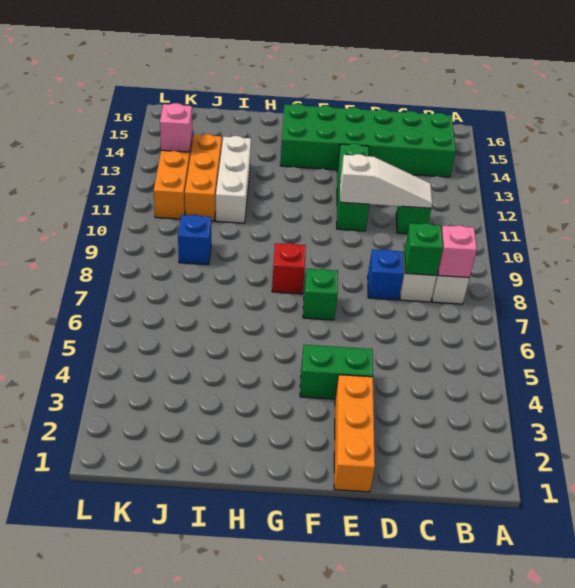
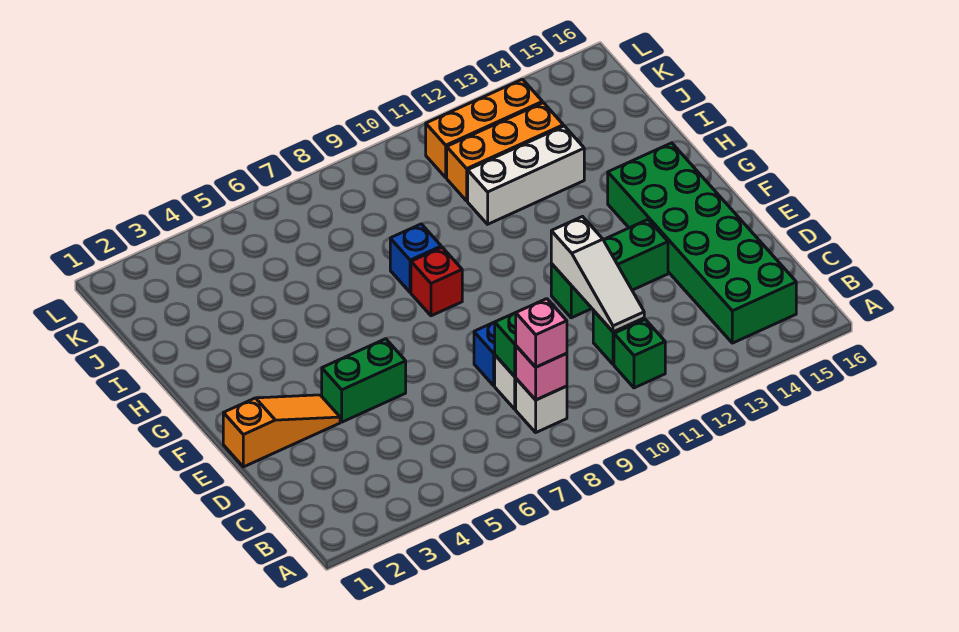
orange 1x3 brick [334,375,375,492] -> orange 1x3 slope [223,395,340,467]
green 1x2 brick [300,345,373,399] -> green 1x2 brick turned to [322,339,406,422]
green 1x1 brick [303,269,338,320] -> green 1x1 brick moved to [614,319,665,388]
blue 1x1 brick [178,215,211,265] -> blue 1x1 brick moved to [390,224,441,292]
pink 1x1 brick [160,103,192,152] -> pink 1x1 brick moved to [516,299,567,367]

